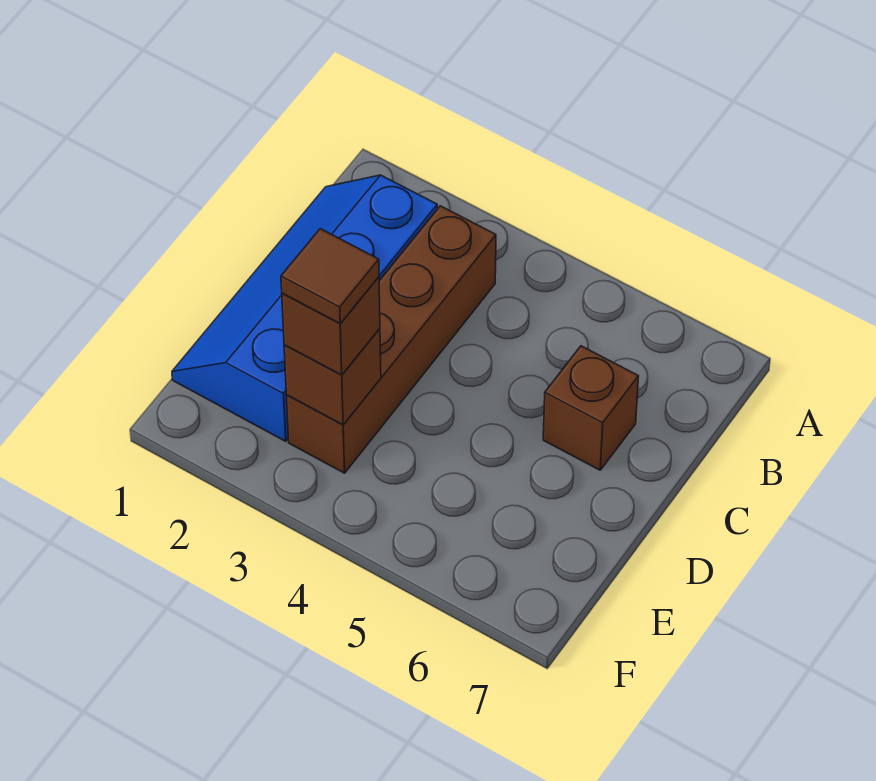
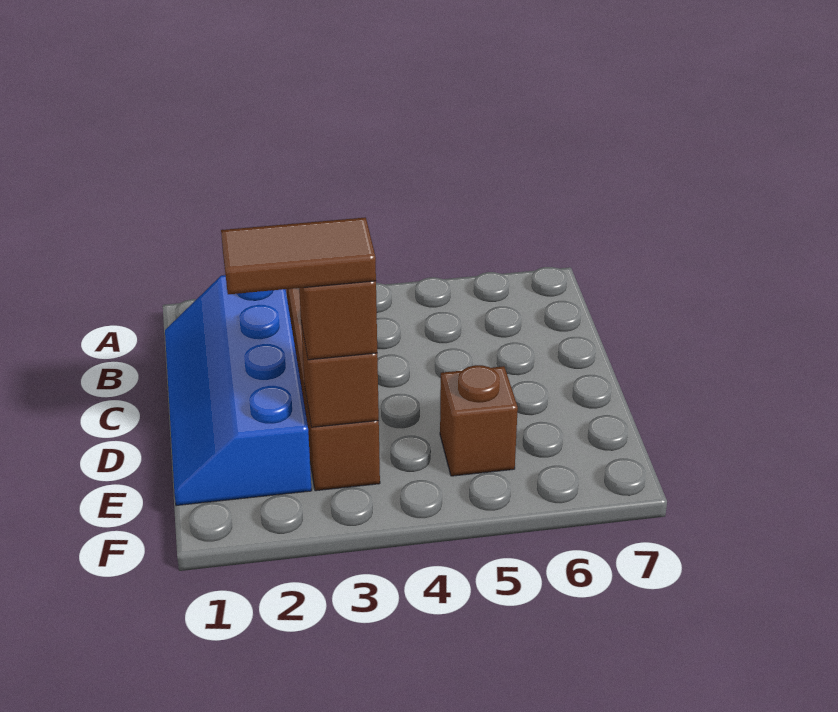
brown 1x1 brick [543,346,639,470] -> brown 1x1 brick moved to [440,365,518,476]
brown 1x1 tile [281,229,379,324] -> brown 1x2 tile [221,217,376,294]

